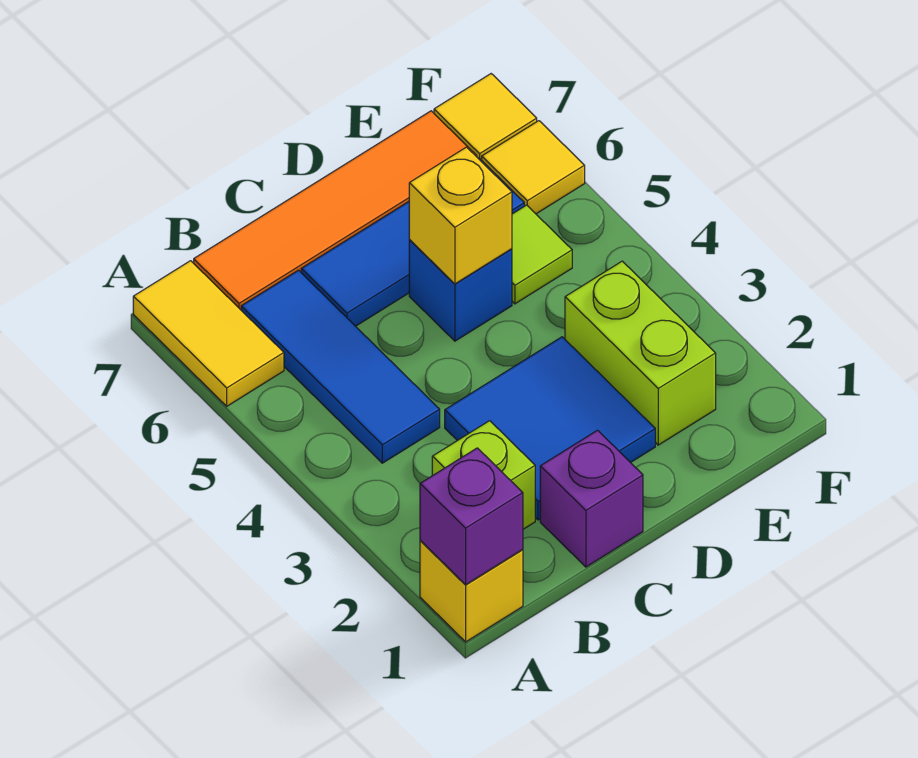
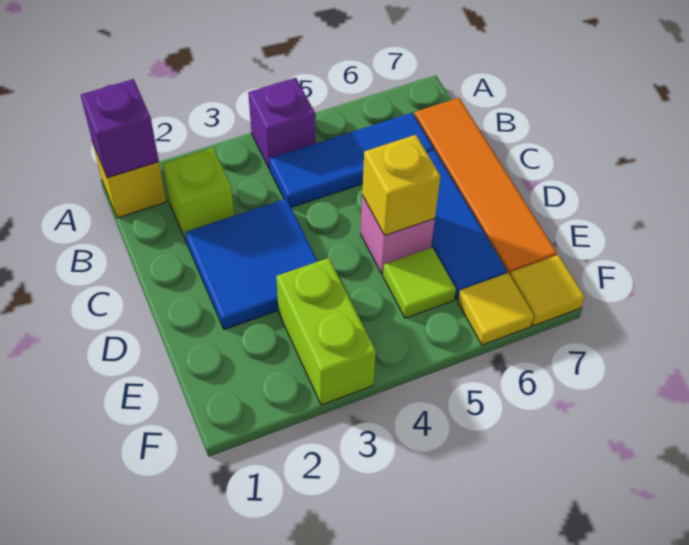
yellow 1x2 tile [133,261,284,406] -> none
purple 1x1 brick [540,430,643,567] -> purple 1x1 brick moved to [248,78,316,169]
blue 1x1 brick [409,240,512,341] -> pink 1x1 brick [361,196,435,274]
lime 1x2 brick [565,261,716,445] -> lime 1x2 brick turned to [276,258,376,405]

